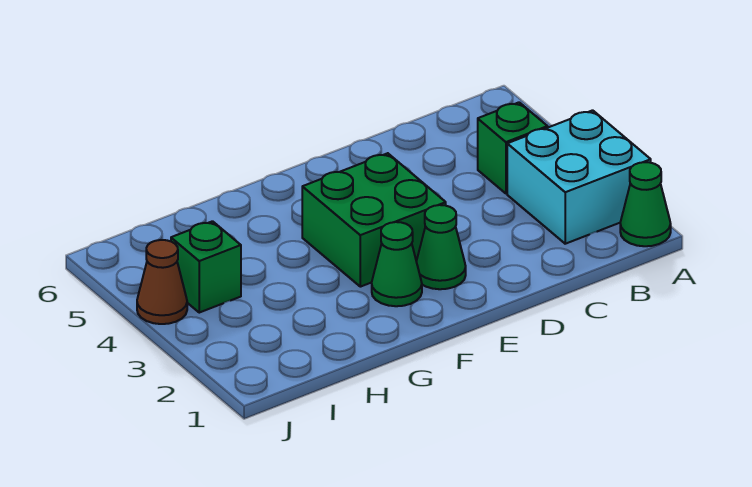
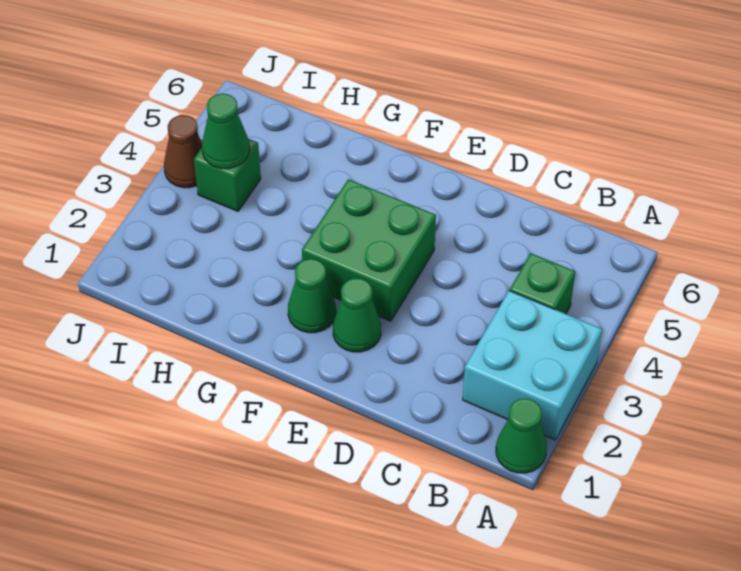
none -> green 1x1 cone [202,94,250,169]

